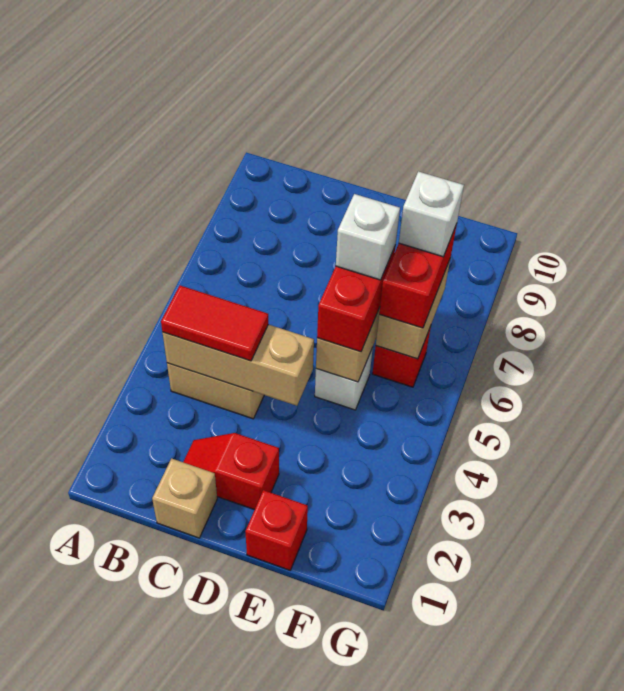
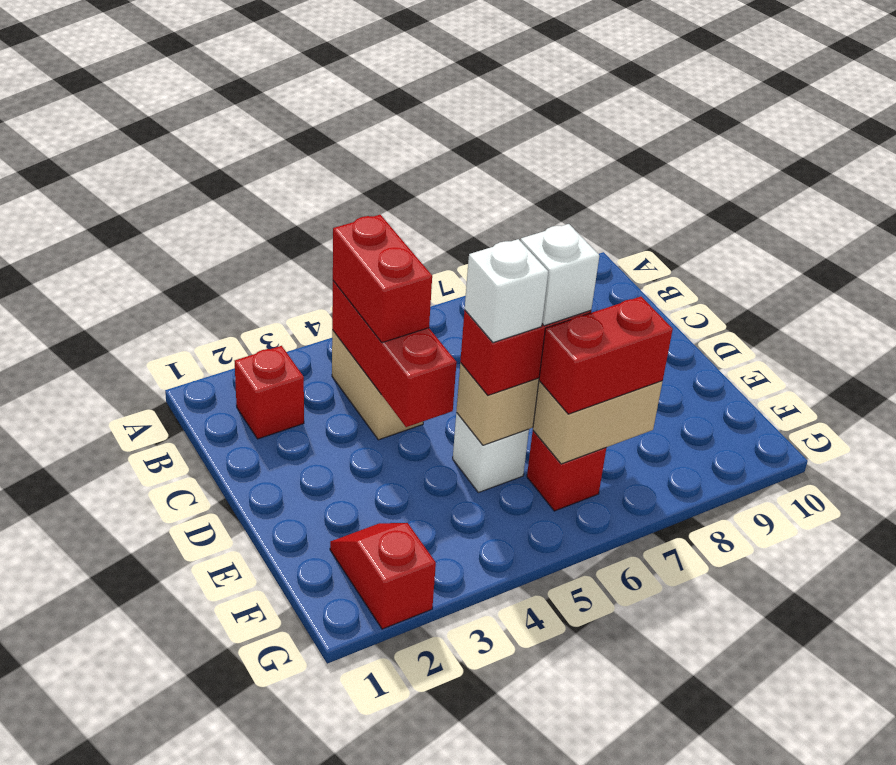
tan 1x3 brick [163,324,314,406] -> red 1x3 brick [332,281,457,427]
red 1x2 tile [161,286,268,361] -> red 1x2 brick [333,215,432,343]
tan 1x1 brick [152,458,217,538] -> none
red 1x2 slope [183,433,279,510] -> red 1x2 slope moved to [330,523,436,629]
red 1x1 brick [245,490,308,570] -> red 1x1 brick moved to [235,346,304,439]
white 1x1 brick [399,171,464,257] -> white 1x1 brick moved to [465,239,548,343]

